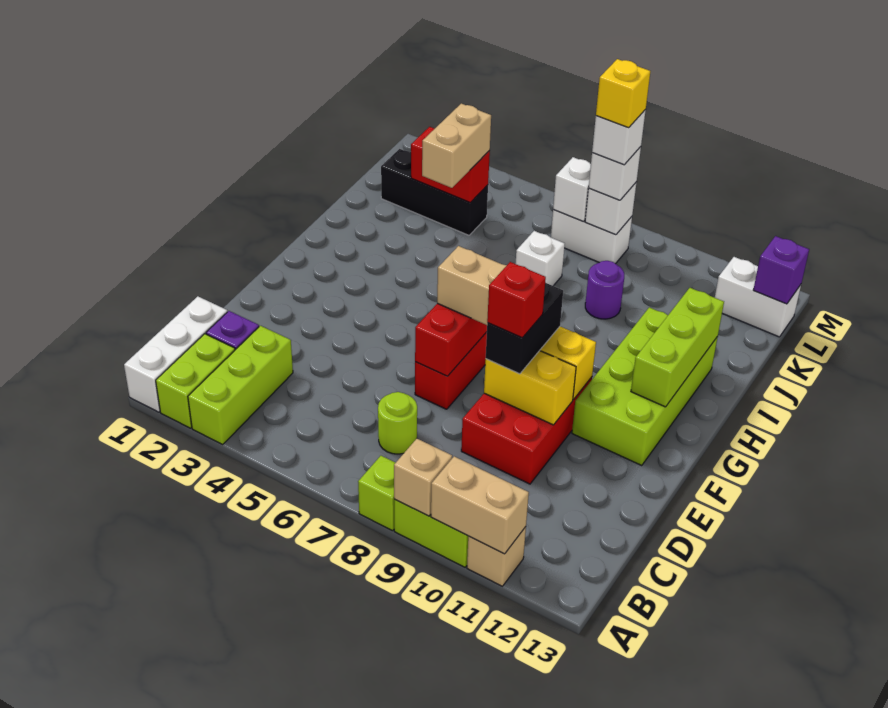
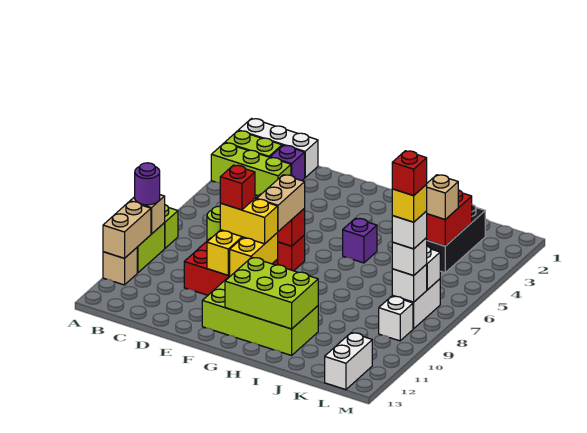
black 1x2 brick [486,282,563,374] -> yellow 1x2 brick [220,199,278,244]
lime 1x3 brick [631,288,724,407] -> lime 2x3 brick [225,257,318,329]
tan 1x2 brick [422,104,491,188] -> tan 1x1 brick [427,175,458,219]
white 1x1 brick [516,231,565,286] -> white 1x1 brick moved to [379,296,413,341]
purple 1x1 round brick [585,261,624,319] -> purple 1x1 round brick moved to [135,163,160,205]
none -> red 1x1 brick [392,151,427,196]
purple 1x1 brick [753,236,809,304] -> purple 1x1 brick moved to [343,218,377,263]

